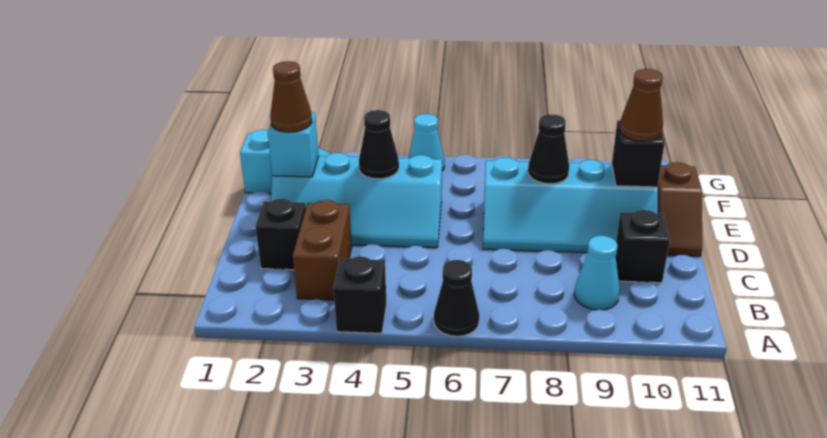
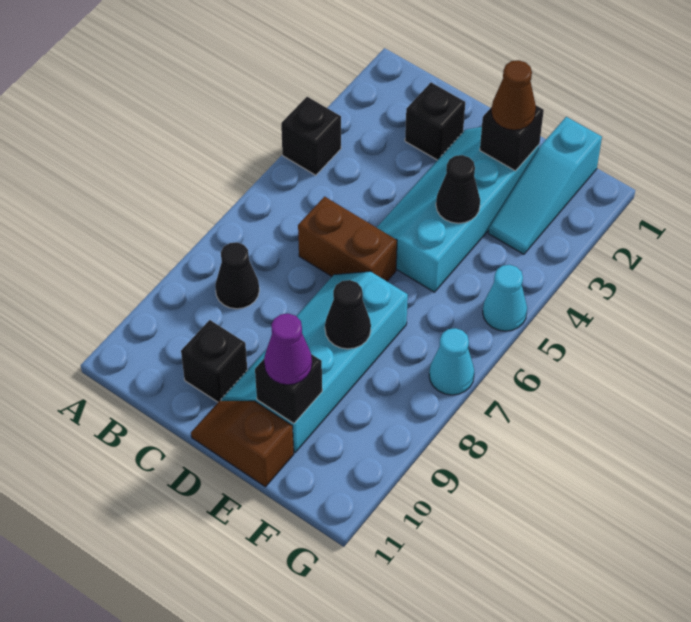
black 1x1 cone [434,260,479,336] -> black 1x1 cone moved to [215,242,259,309]
brown 1x2 brick [293,200,352,300] -> brown 1x2 brick moved to [298,197,397,281]
cyan 1x1 cone [574,236,620,310] -> cyan 1x1 cone moved to [429,328,474,395]
cyan 1x1 brick [268,113,319,177] -> black 1x1 brick [480,106,544,171]
brown 1x1 cone [619,69,663,142] -> purple 1x1 cone [264,314,312,385]

